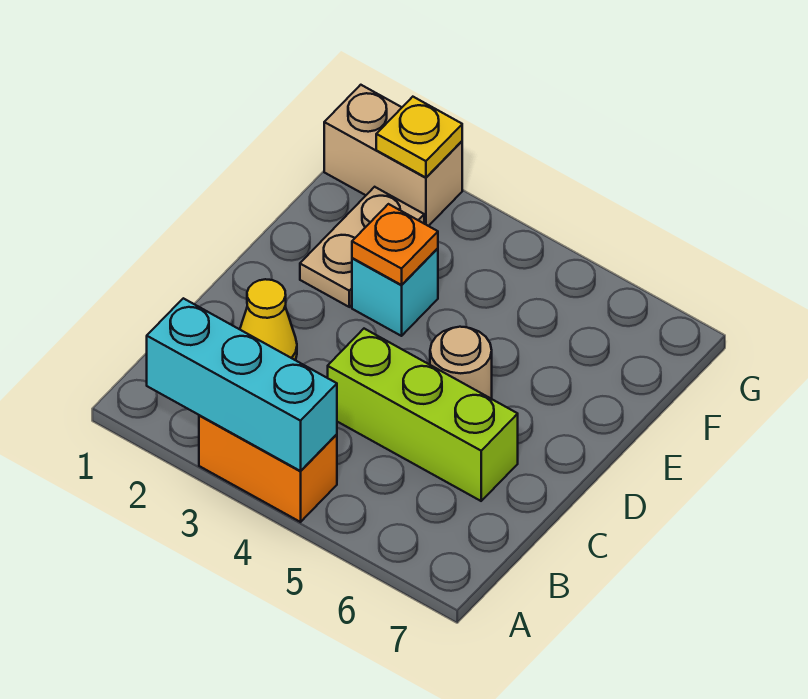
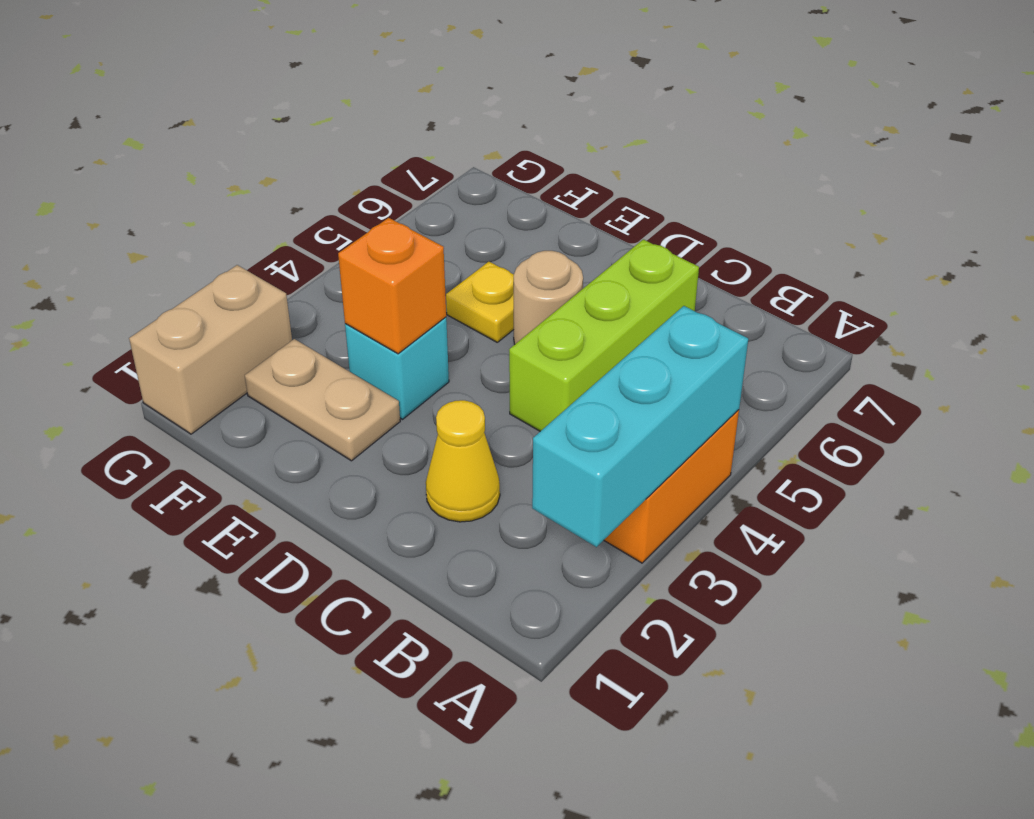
orange 1x1 plate [352,204,438,285] -> orange 1x1 brick [338,218,446,354]
yellow 1x1 plate [376,97,462,178] -> yellow 1x1 plate moved to [446,262,514,342]

